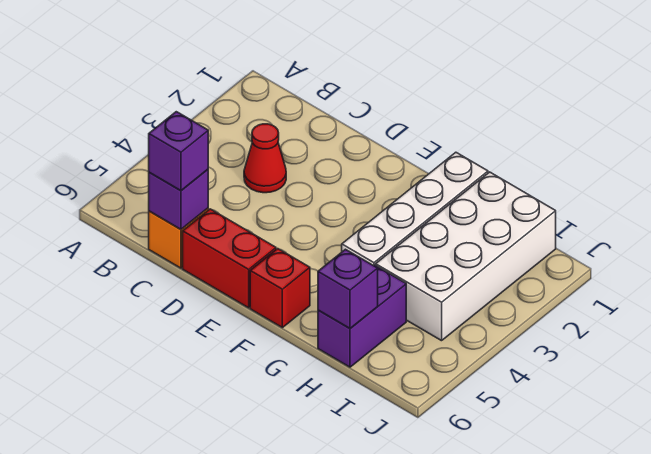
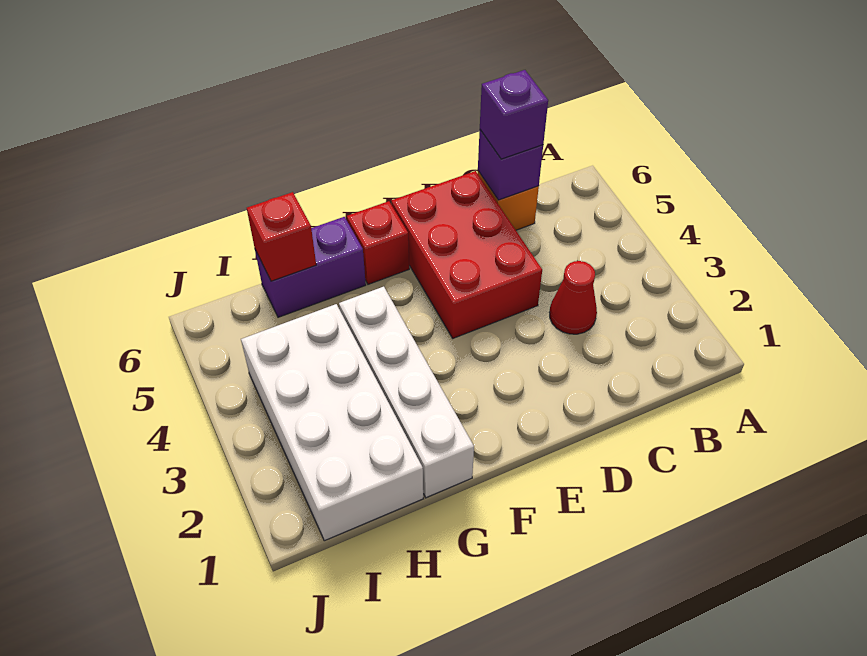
red 1x2 brick [183,209,276,308] -> red 2x3 brick [391,171,542,338]
purple 1x2 brick [318,265,406,367] -> purple 1x2 brick turned to [255,217,366,317]
purple 1x1 brick [318,249,378,328] -> red 1x1 brick [247,192,316,281]

